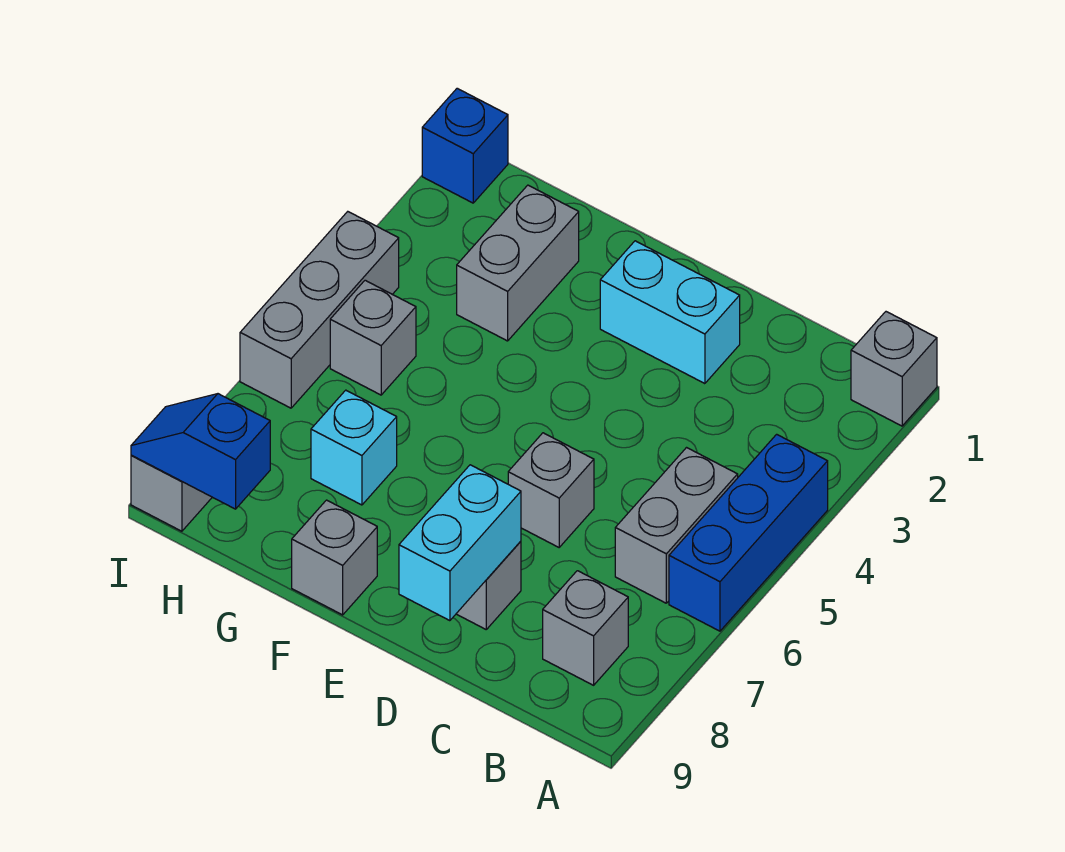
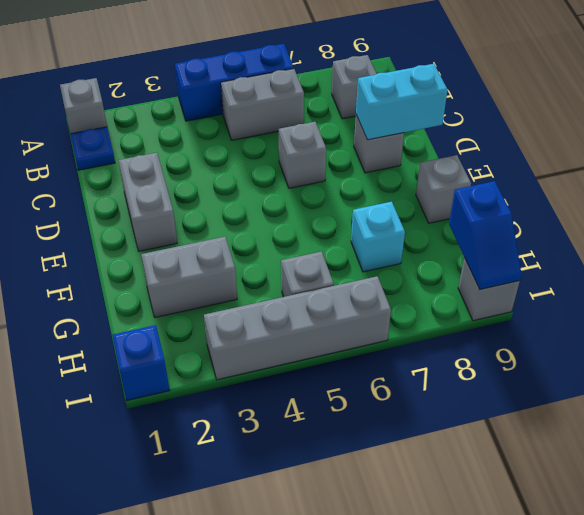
none -> blue 1x1 plate [70,127,115,170]
cyan 1x2 brick [600,241,740,384] -> grey 1x2 brick [119,153,177,251]
grey 1x3 brick [240,212,399,408] -> grey 1x4 brick [204,276,391,380]

